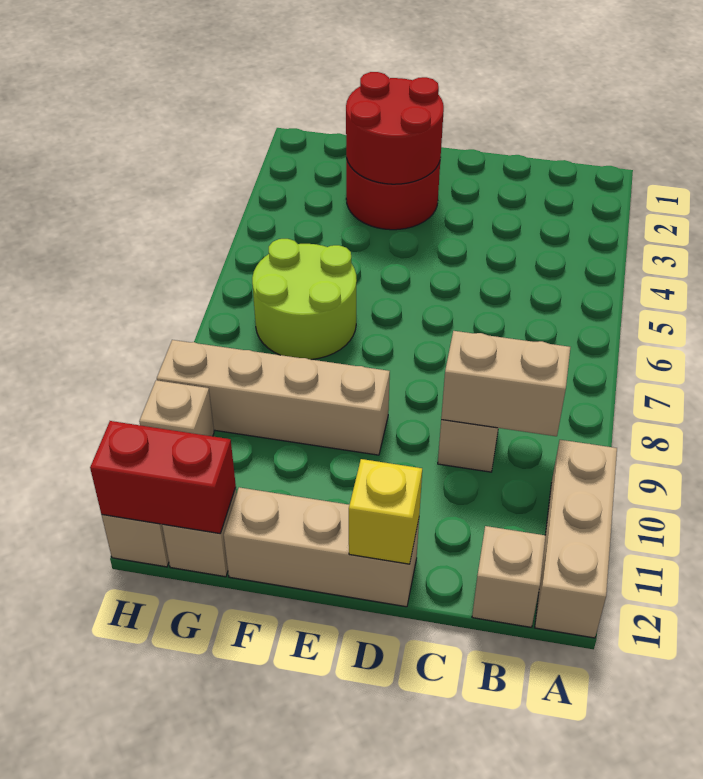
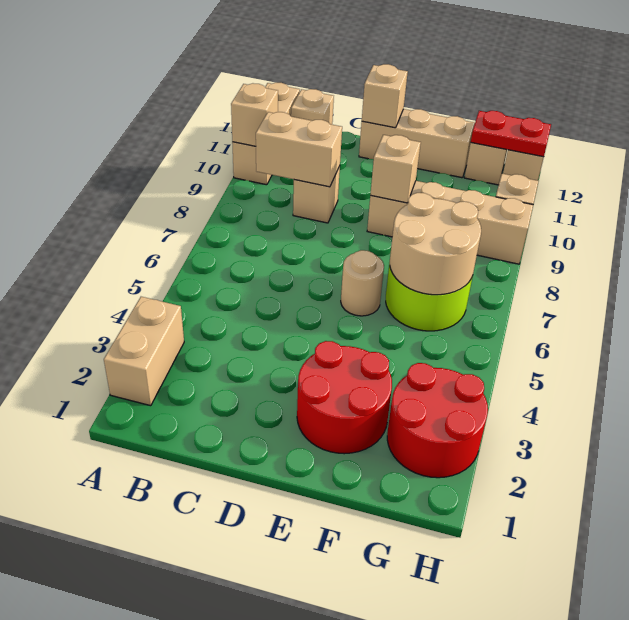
none -> tan 1x2 brick [104,297,184,406]
none -> tan 1x1 brick [231,83,278,146]
yellow 1x1 brick [349,459,422,564] -> tan 1x1 brick [362,64,408,128]
red 2x2 round brick [346,72,444,184] -> red 2x2 round brick moved to [387,363,488,478]
none -> tan 1x1 round brick [341,250,384,316]
none -> tan 1x1 brick [370,135,421,203]
none -> tan 2x2 round brick [390,193,481,295]
red 1x2 brick [90,421,236,534] -> red 1x2 plate [471,111,551,157]

